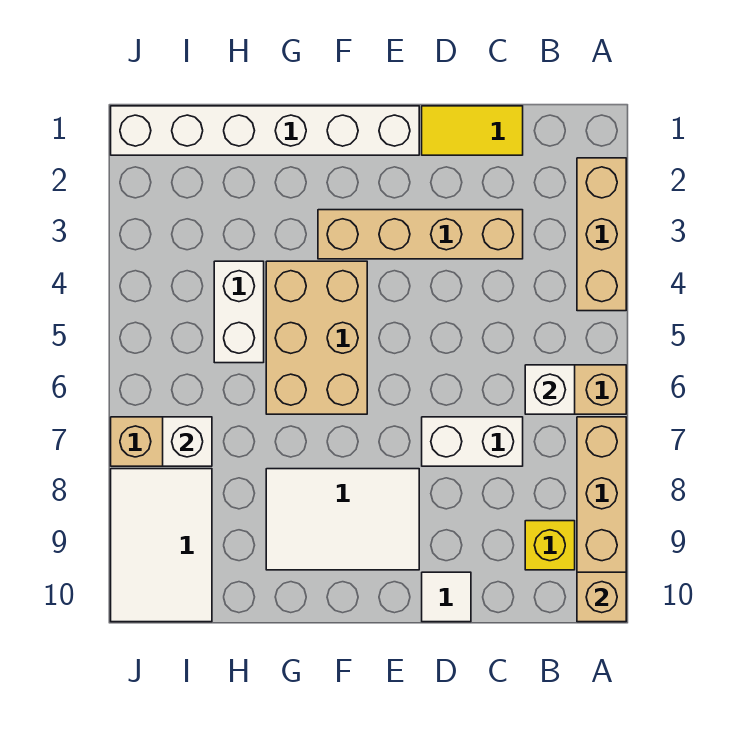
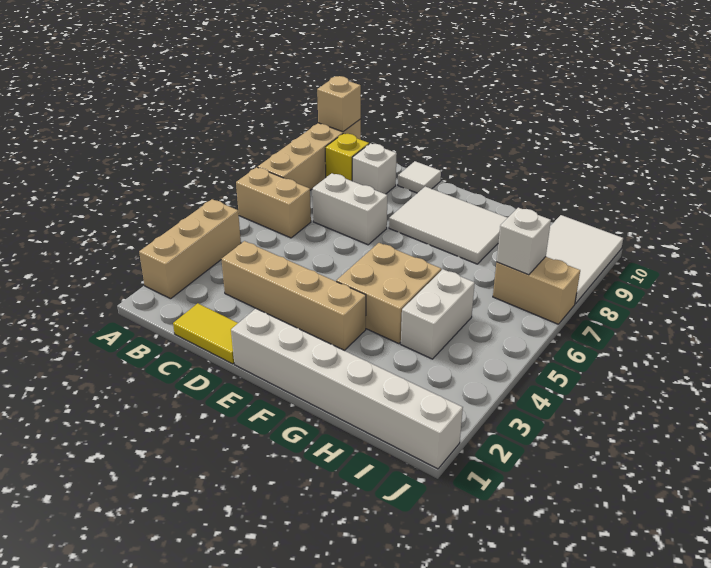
white 1x1 brick [525,365,575,414] -> white 1x1 brick moved to [352,143,397,194]
tan 2x3 brick [266,261,367,414] -> tan 2x2 brick [336,243,441,344]

